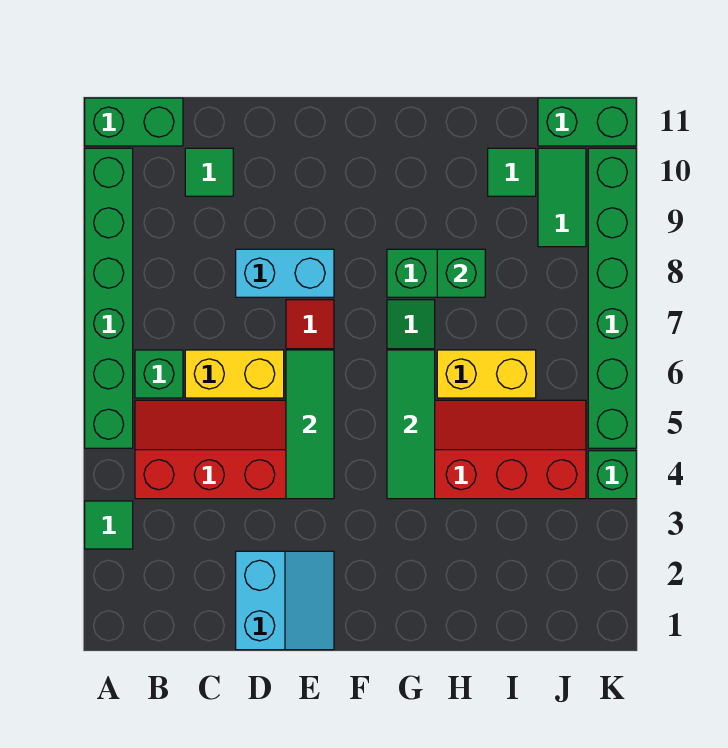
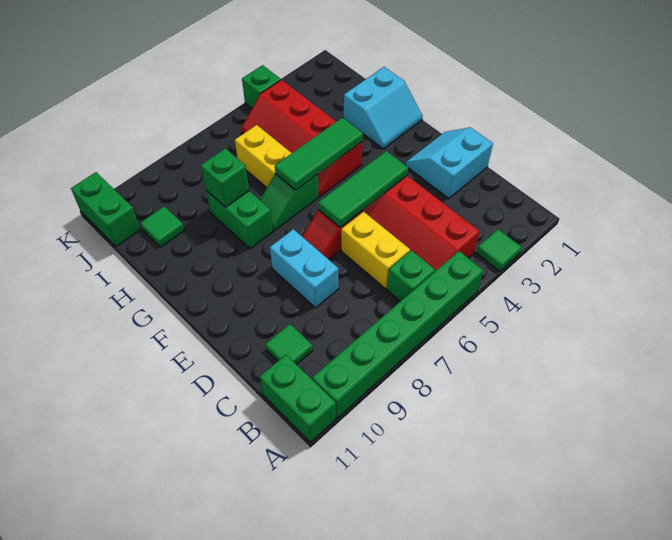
none -> cyan 2x2 slope [344,67,423,149]
green 1x2 tile [538,148,586,247] -> none
green 1x6 brick [588,148,636,448] -> none

